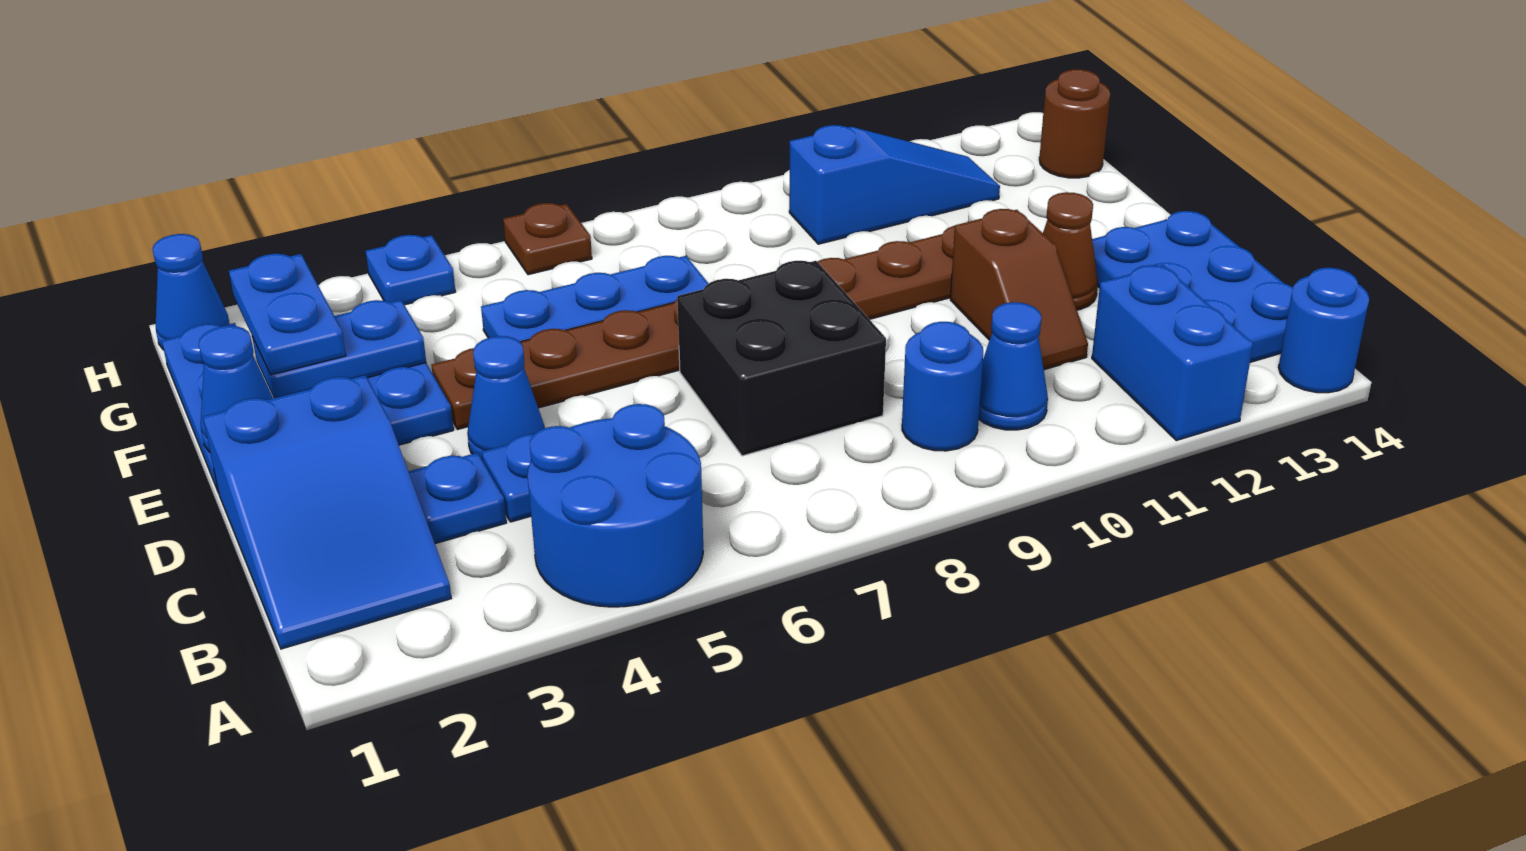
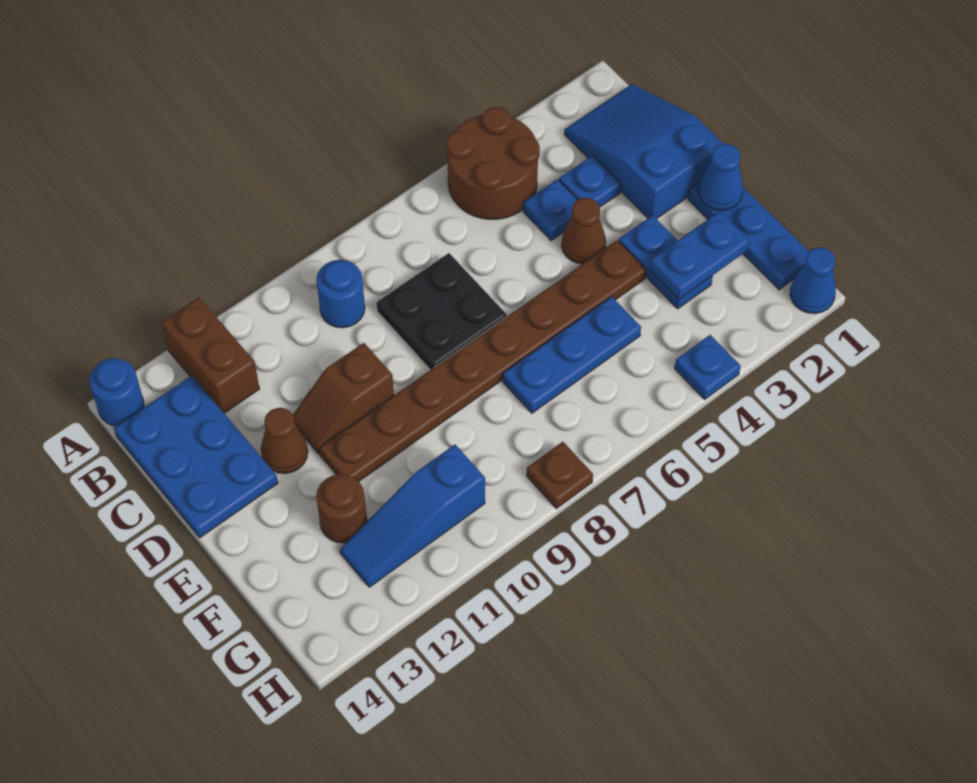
blue 2x2 round brick [528,404,703,607] -> brown 2x2 round brick [446,107,540,219]
blue 1x2 brick [1092,265,1253,441] -> brown 1x2 brick [161,297,260,413]
blue 1x1 cone [979,302,1048,430] -> none
black 2x2 brick [677,261,886,456] -> black 2x2 plate [376,253,507,370]
brown 1x2 slope [950,209,1088,370] -> brown 1x2 slope turned to [293,343,394,454]
blue 1x1 cone [467,336,545,460] -> brown 1x1 cone [562,198,606,264]
blue 1x2 plate [229,254,346,375] -> none
brown 1x1 round brick [1039,69,1110,178] -> brown 1x1 round brick moved to [316,474,367,543]
brown 1x1 plate [503,203,592,275] -> brown 1x1 plate moved to [527,442,593,509]

